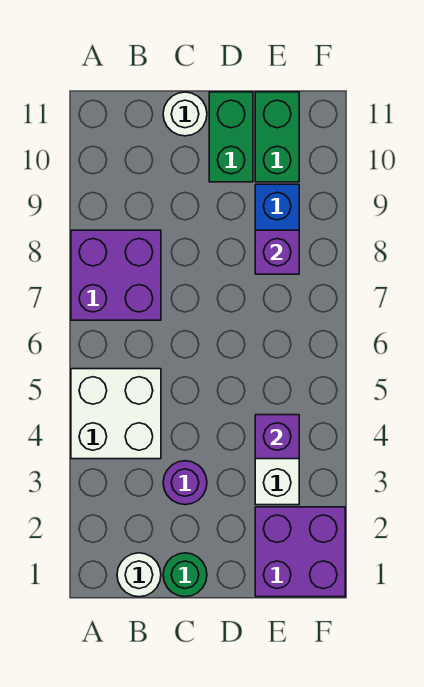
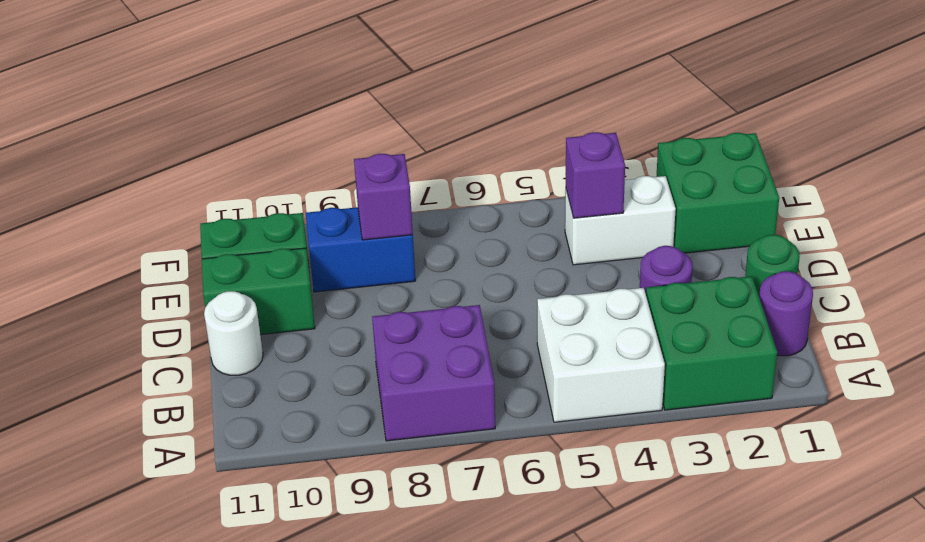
none -> green 2x2 brick [646,276,777,410]
white 1x1 round brick [117,553,161,597] -> purple 1x1 round brick [759,271,813,356]
purple 2x2 brick [255,507,345,597] -> green 2x2 brick [656,133,779,253]

